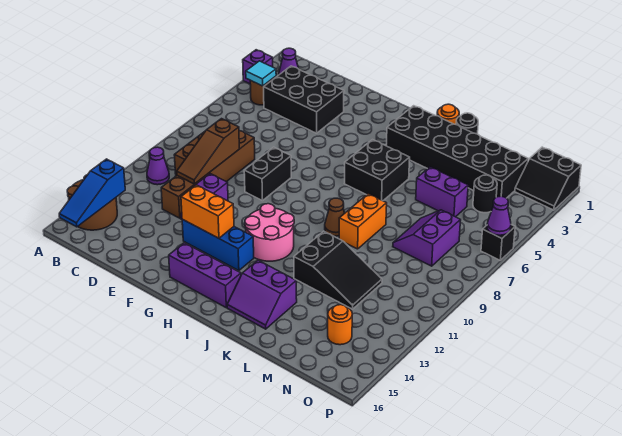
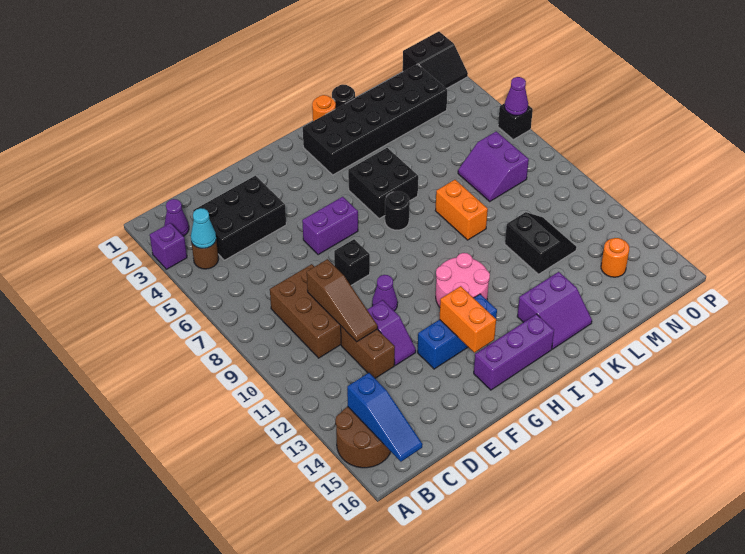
cyan 1x1 tile [246,61,276,86] -> cyan 1x1 cone [191,208,216,248]
purple 1x1 cone [147,147,169,185] -> purple 1x1 cone moved to [372,275,398,311]
black 1x2 brick [244,147,291,201] -> black 1x1 brick [334,239,370,285]
orange 1x2 brick [181,185,234,238] -> orange 1x2 brick turned to [440,286,496,353]
brown 1x1 cone [325,198,345,236] -> none
black 2x3 slope [294,231,382,309] -> black 2x2 slope [505,212,577,274]
purple 1x2 brick [416,167,468,217] -> purple 1x2 brick moved to [302,197,358,255]
black 1x1 round brick [473,175,497,213] -> black 1x1 round brick moved to [385,191,410,230]

